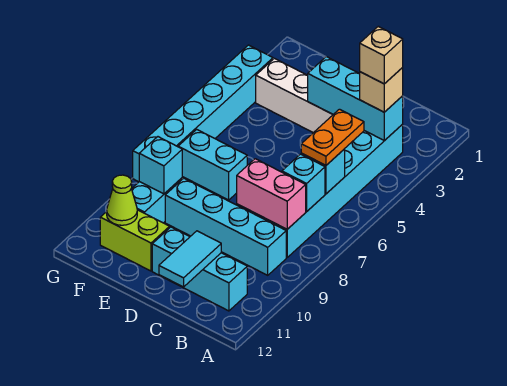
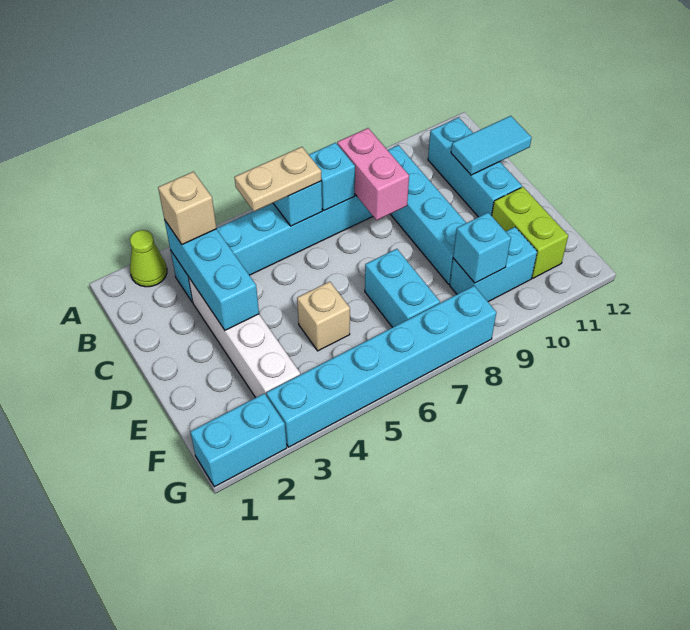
tan 1x1 brick [360,26,403,84] -> tan 1x1 brick moved to [297,282,350,351]
orange 1x2 plate [301,109,364,165] -> tan 1x2 plate [234,147,321,211]
lime 1x1 cone [107,175,137,225] -> lime 1x1 cone moved to [130,230,167,287]
none -> cyan 1x2 brick [190,393,287,487]

